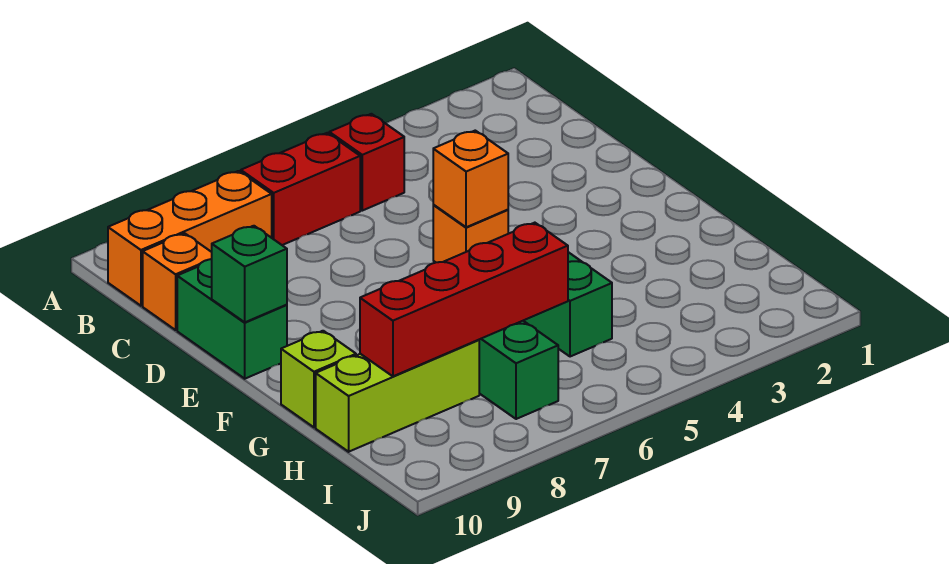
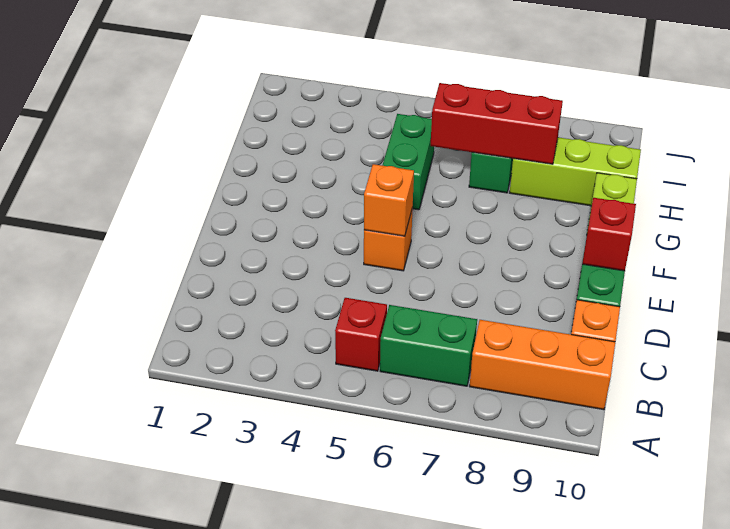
red 1x2 brick [241,133,360,245] -> green 1x2 brick [380,305,477,386]
green 1x1 brick [212,226,287,322] -> red 1x1 brick [582,198,636,271]
red 1x4 brick [360,223,568,376] -> red 1x3 brick [431,83,563,164]

